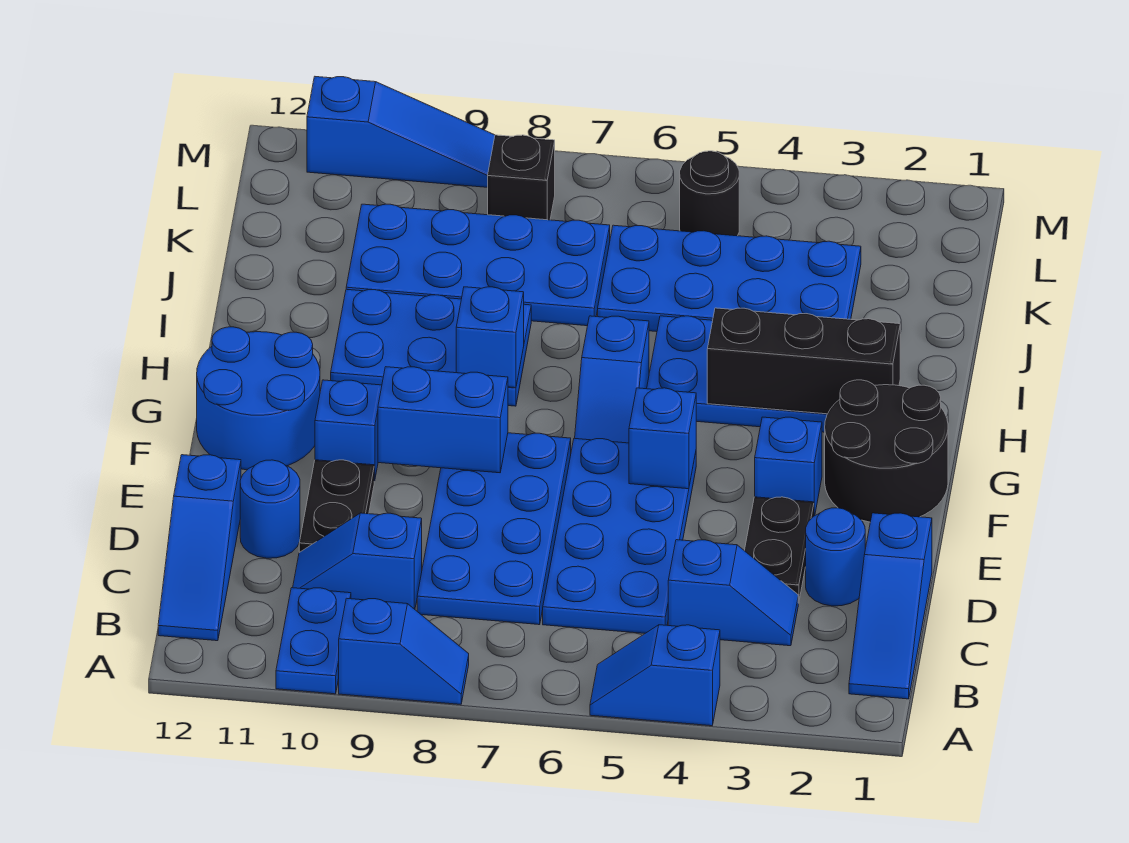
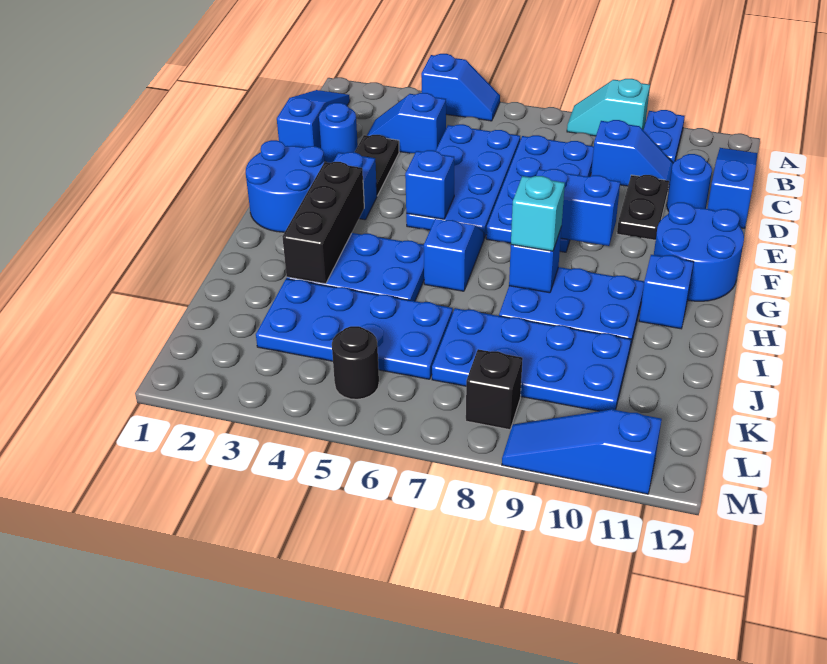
blue 1x2 slope [339,598,469,704] -> cyan 1x2 slope [567,79,650,136]
black 2x2 round brick [825,380,948,522] -> blue 2x2 round brick [246,140,325,232]
blue 1x1 brick [315,380,382,481] -> blue 1x1 brick moved to [639,255,693,329]
black 1x3 brick [707,308,900,414] -> black 1x3 brick turned to [282,162,364,284]
none -> cyan 1x1 brick [511,176,565,251]

